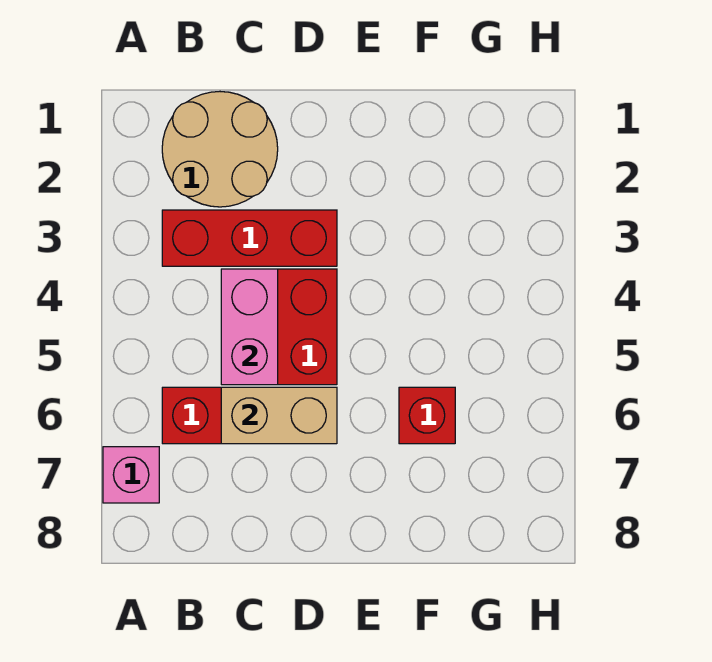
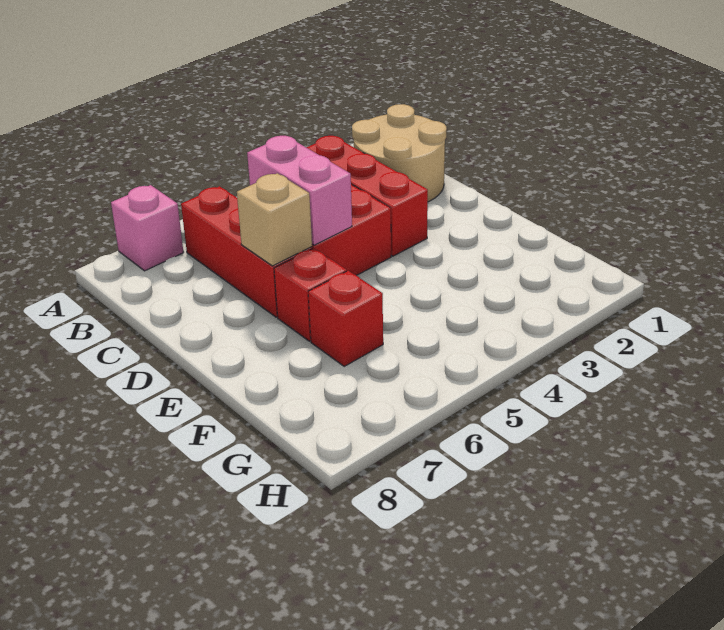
pink 1x2 brick [221,269,278,385] -> pink 1x2 brick turned to [247,136,352,245]
tan 1x2 brick [221,387,337,444] -> tan 1x1 brick [237,173,312,266]
none -> red 1x1 brick [274,248,347,341]

